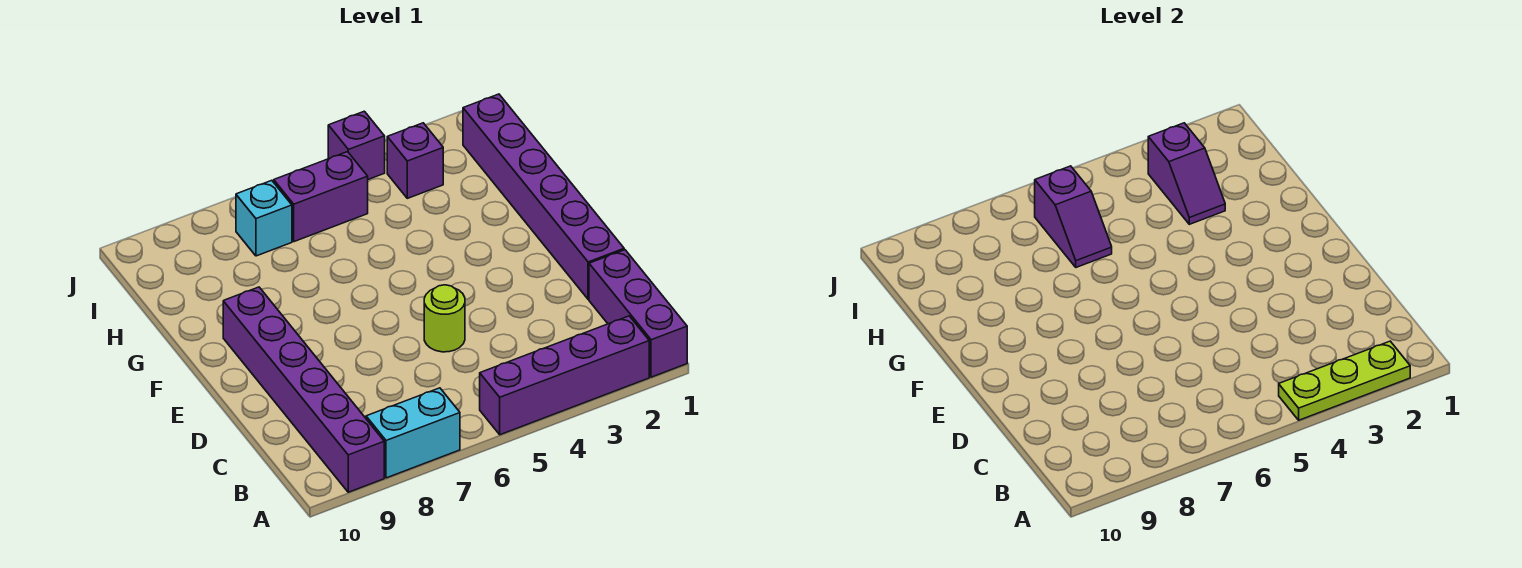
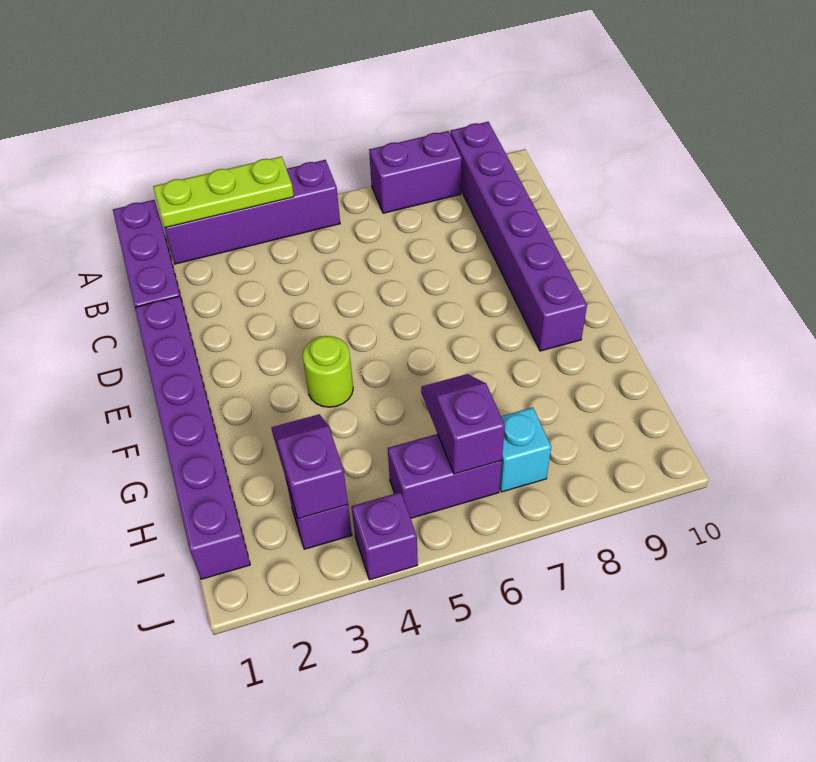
cyan 1x2 brick [366,388,460,478] -> purple 1x2 brick [369,131,462,213]
lime 1x1 round brick [424,285,465,352] -> lime 1x1 round brick moved to [303,336,353,407]

